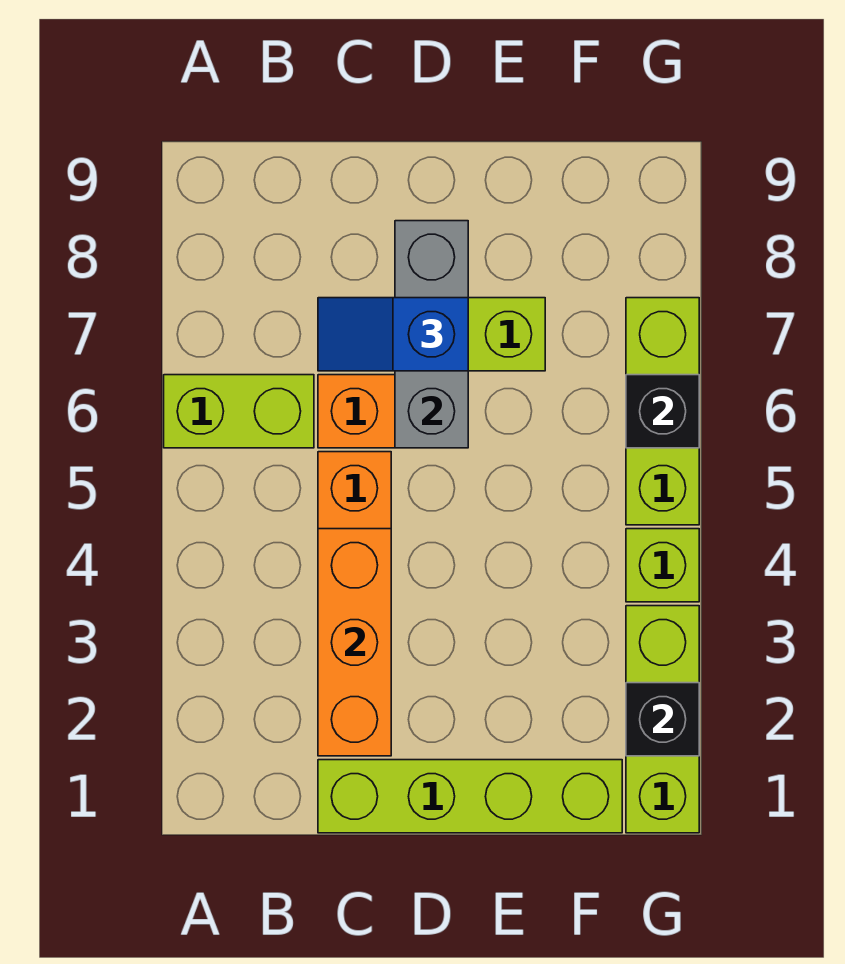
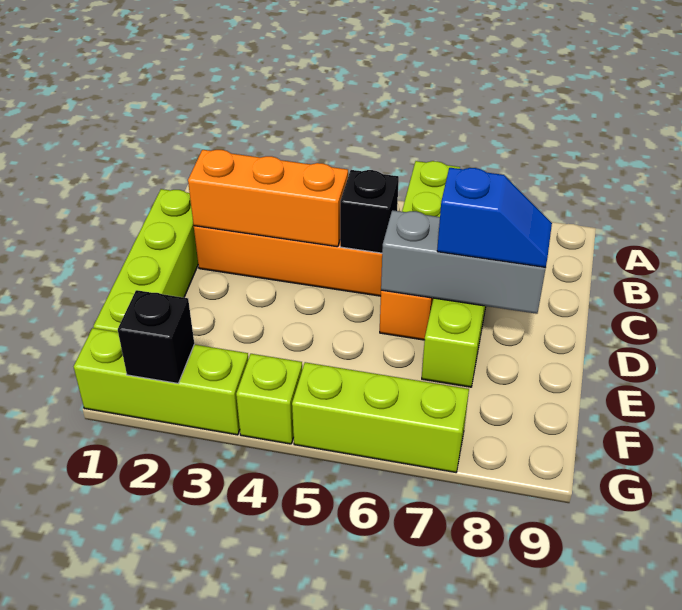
blue 1x2 slope [318,298,468,371] -> blue 1x2 slope turned to [437,168,552,267]
black 1x1 brick [626,375,699,448] -> black 1x1 brick moved to [340,170,399,253]

